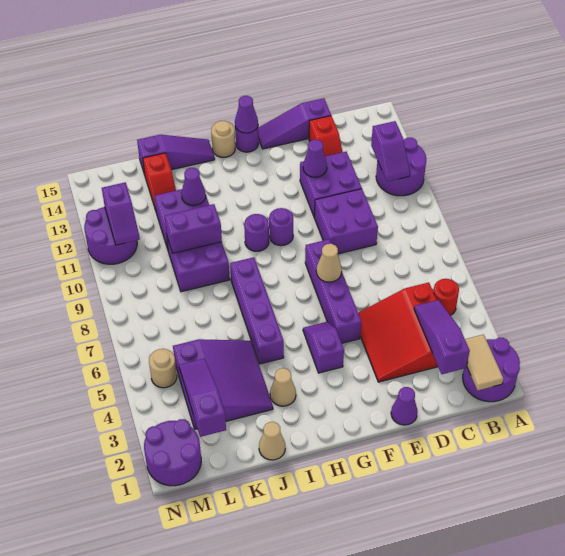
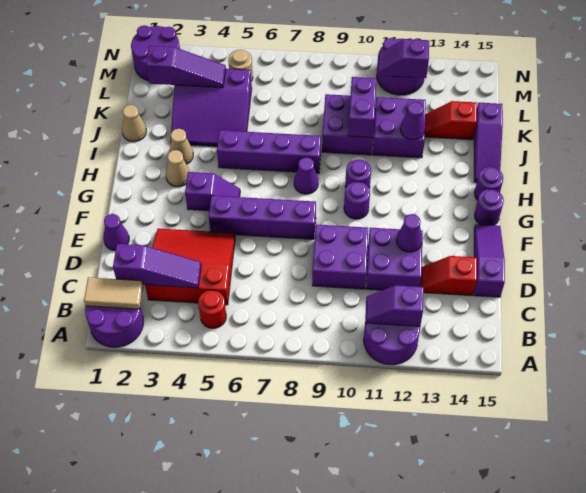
tan 1x1 cone [316,244,342,282] -> tan 1x1 cone moved to [166,150,190,187]
purple 1x1 cone [235,96,258,133] -> purple 1x1 cone moved to [294,157,318,194]
tan 1x1 round brick [211,121,235,158] -> purple 1x1 round brick [475,167,503,200]

